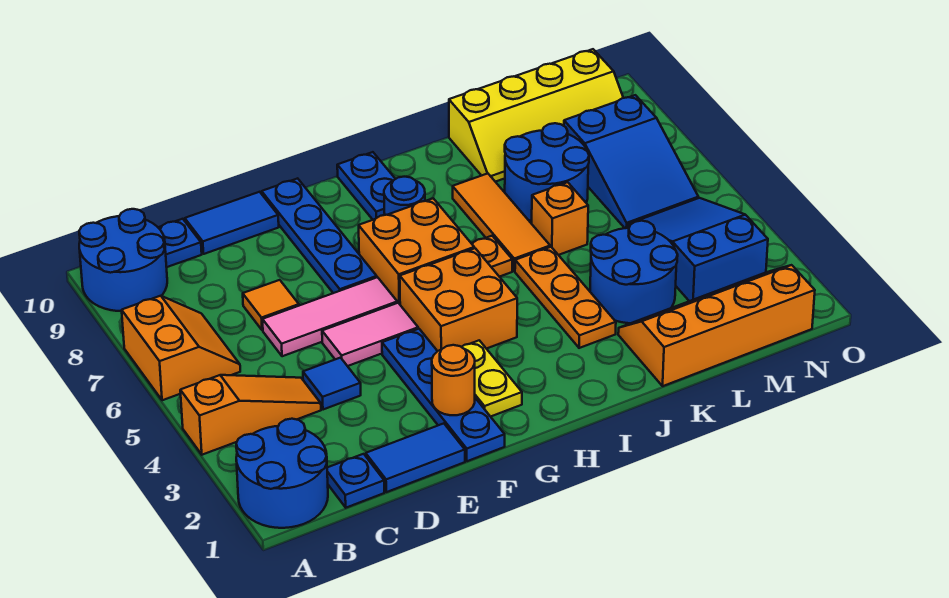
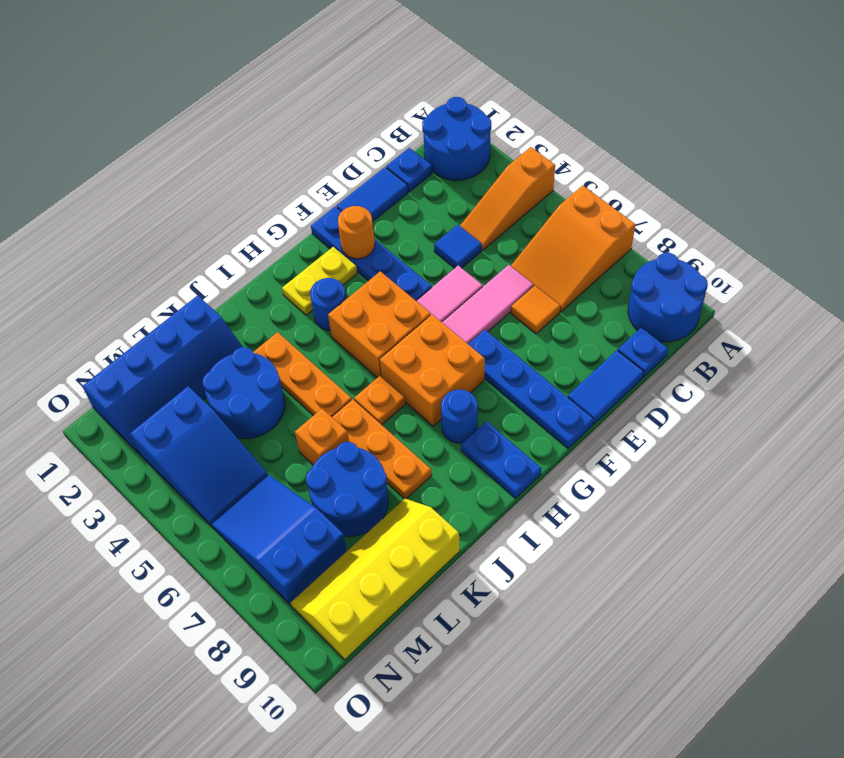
orange 2x2 slope [122,296,240,400] -> orange 2x3 slope [511,185,635,312]
yellow 1x2 plate [462,340,522,417] -> yellow 1x2 plate turned to [282,247,357,315]
none -> blue 1x1 round brick [310,278,346,330]
orange 1x3 tile [453,173,550,271] -> orange 1x3 plate [332,399,432,499]
orange 2x4 slope [618,265,815,386] -> blue 2x4 slope [83,295,243,453]

